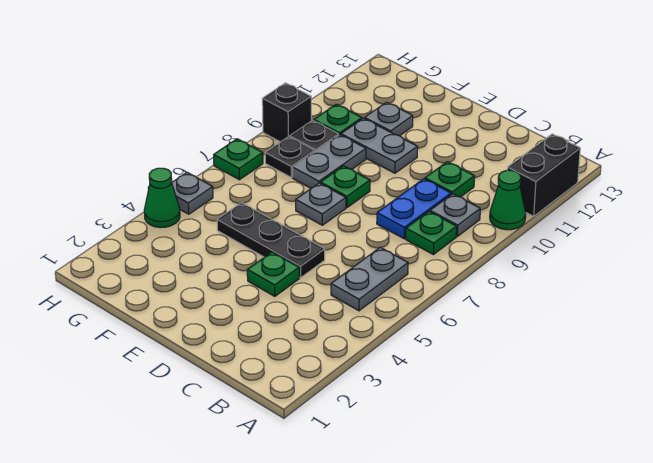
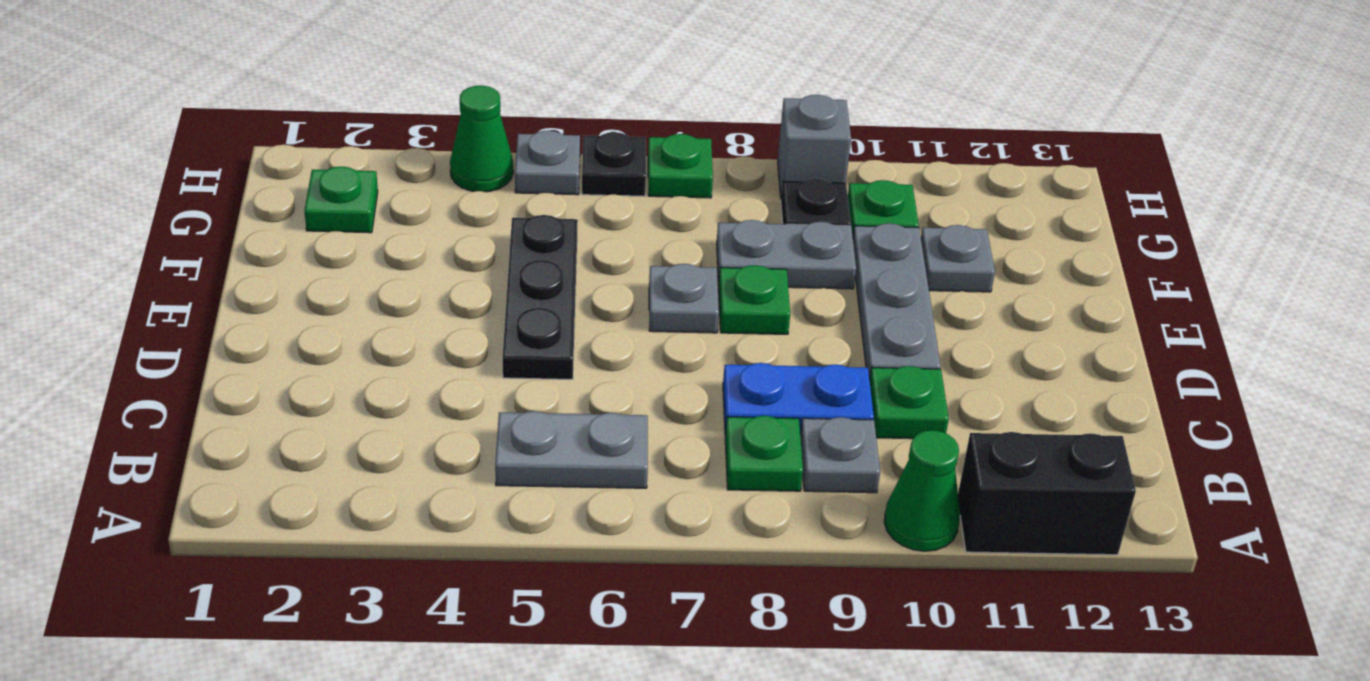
green 1x1 plate [247,252,299,296] -> green 1x1 plate moved to [304,167,378,233]
grey 1x2 plate [341,118,418,173] -> grey 1x3 plate [853,223,941,380]
black 1x1 plate [265,137,315,177] -> black 1x1 plate moved to [582,132,646,196]
black 1x1 brick [262,83,311,142] -> grey 1x1 brick [778,95,851,198]

